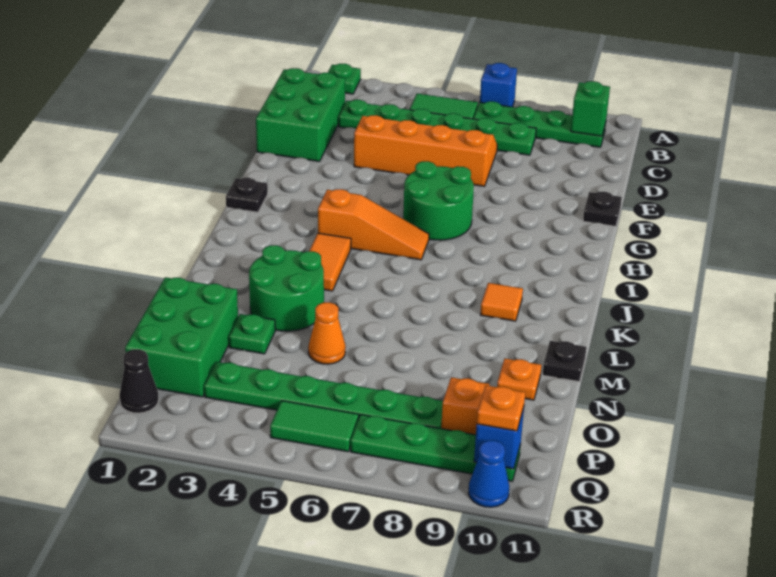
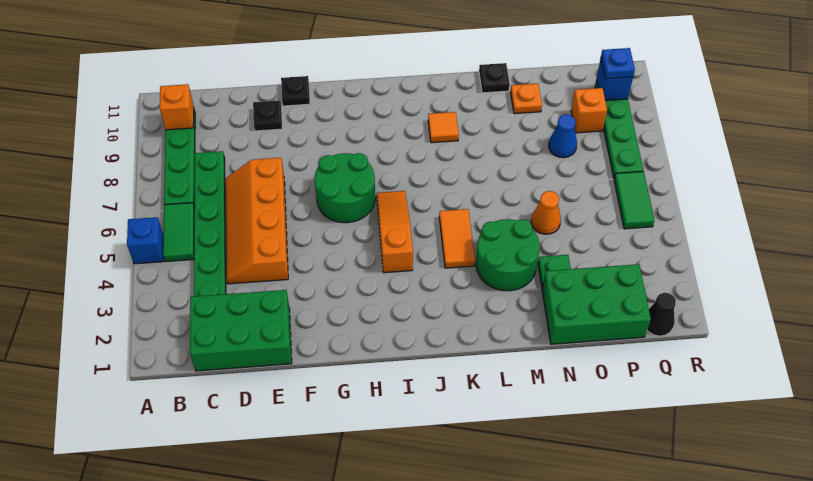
green 1x1 plate [328,64,361,94] -> none
blue 1x1 brick [480,63,517,107] -> blue 1x1 brick moved to [127,217,164,264]
green 1x1 brick [571,81,610,136] -> orange 1x1 brick [160,84,194,130]
black 1x1 plate [226,178,268,212] -> black 1x1 plate moved to [253,100,282,131]
orange 1x2 tile [309,233,351,291] -> orange 1x2 tile turned to [439,209,475,268]
green 1x6 plate [204,362,443,429] -> none
orange 1x1 plate [477,385,525,431] -> blue 1x1 plate [601,48,635,79]
blue 1x1 cone [469,440,509,507] -> blue 1x1 cone moved to [549,114,577,158]

